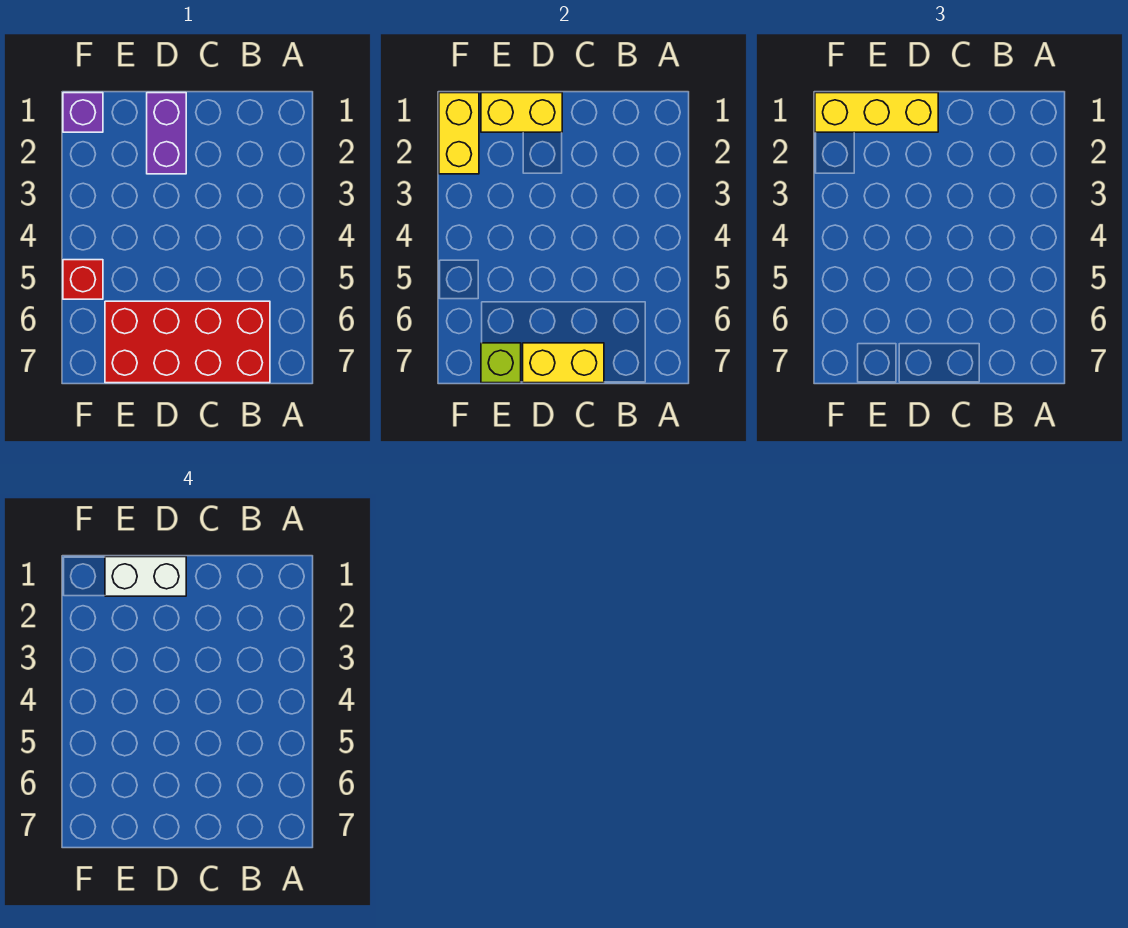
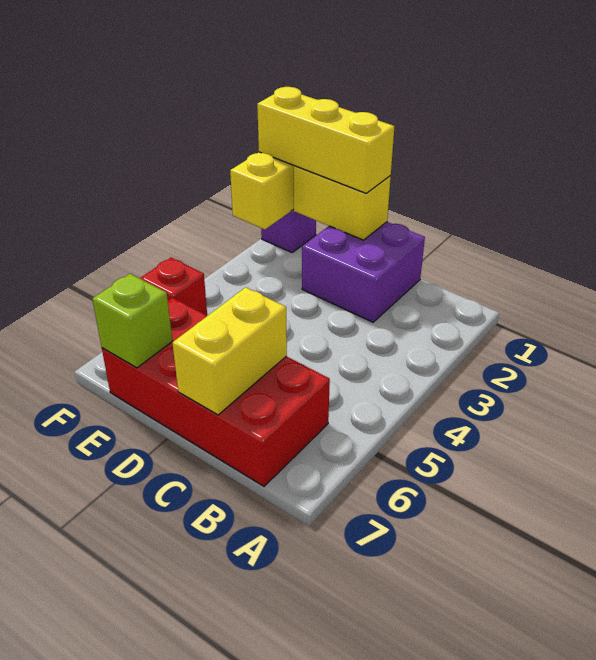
yellow 1x2 brick [523,343,604,383] -> yellow 1x2 brick turned to [172,287,287,415]
purple 1x2 brick [147,93,186,174] -> purple 2x2 brick [302,222,425,322]
white 1x2 brick [105,557,186,596] -> none

